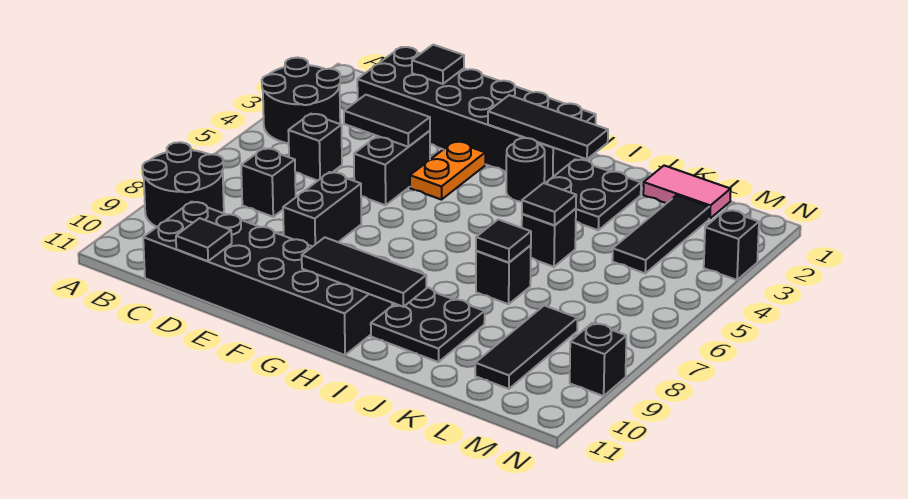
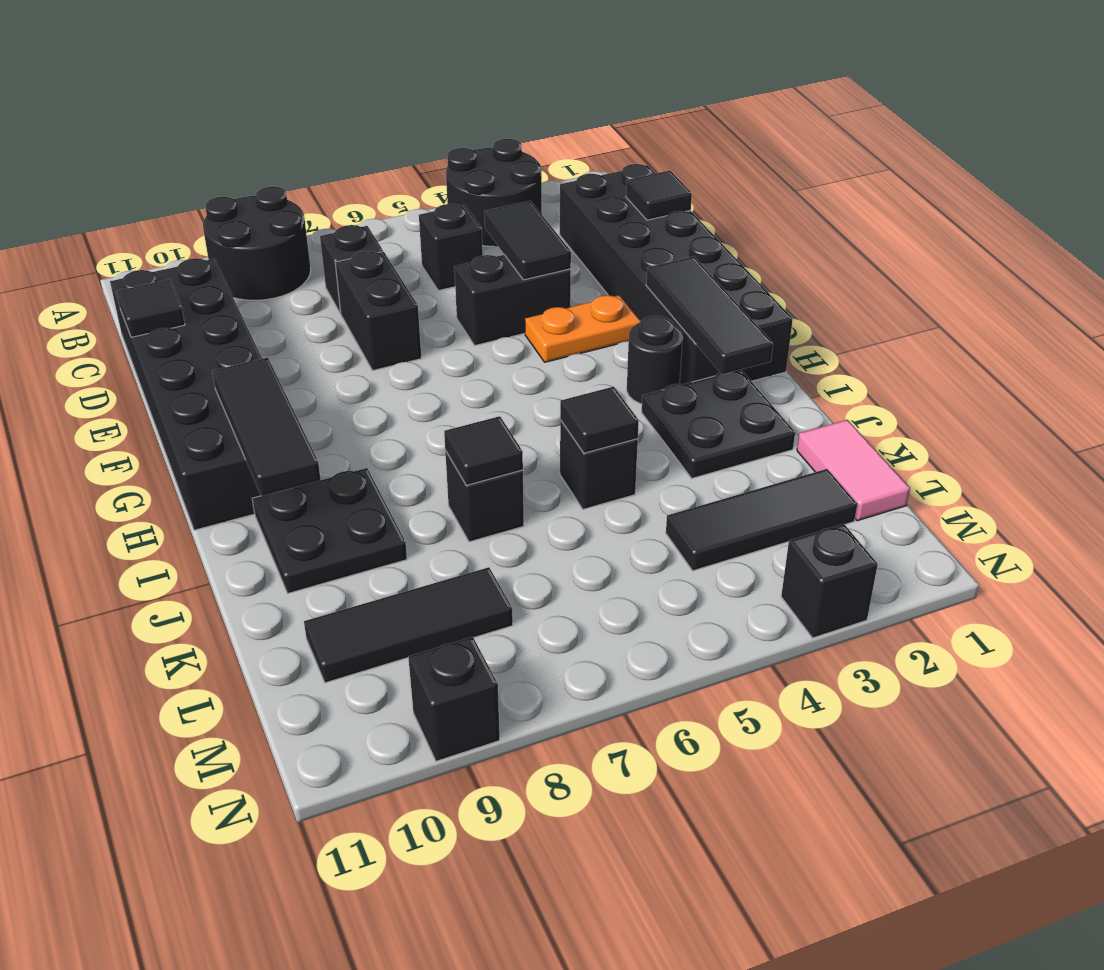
black 1x2 brick [283,172,361,247] -> black 1x2 brick turned to [335,251,421,371]

